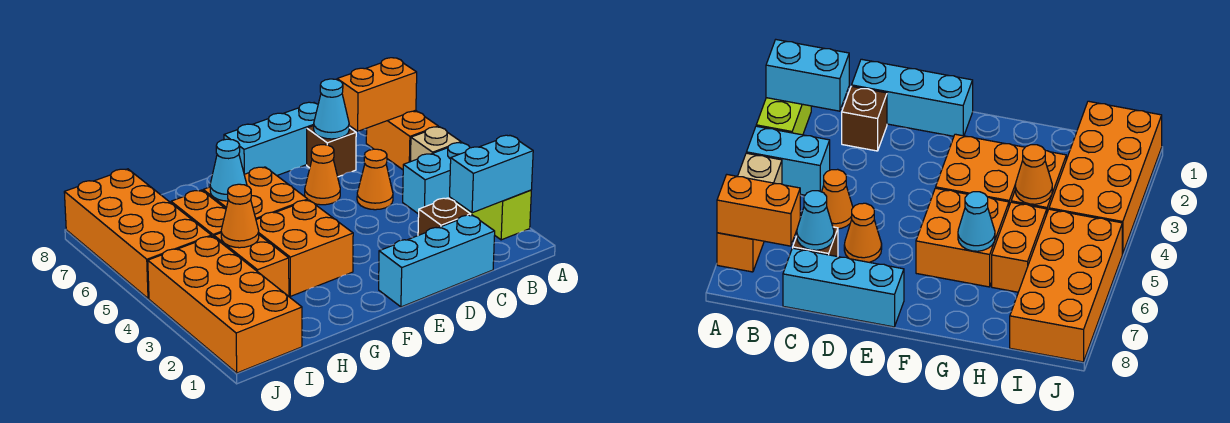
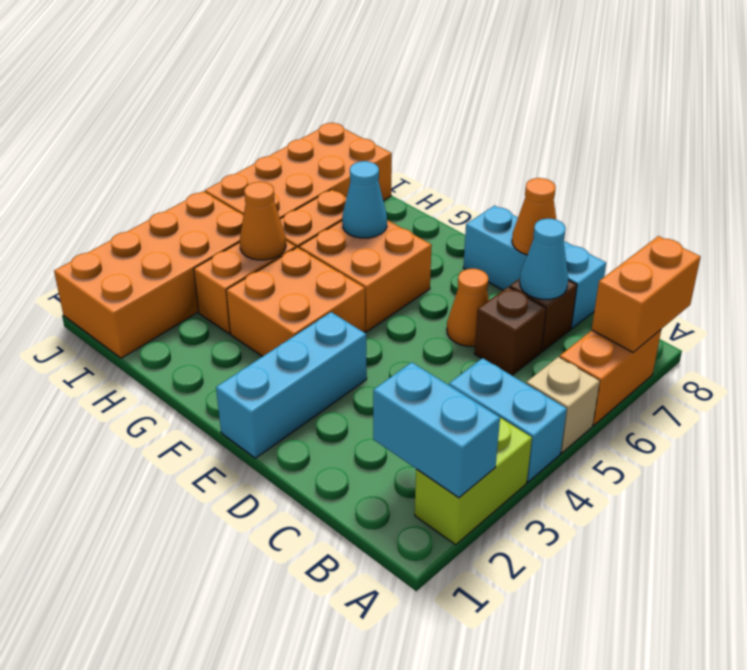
orange 1x2 brick [337,58,417,131] -> orange 1x2 brick turned to [592,236,701,352]
cyan 1x3 brick [379,215,495,307] -> cyan 1x3 brick turned to [216,312,367,458]
brown 1x1 brick [418,198,471,235] -> brown 1x1 brick moved to [474,287,546,375]
orange 1x1 cone [357,149,393,210] -> orange 1x1 cone moved to [512,178,556,255]

